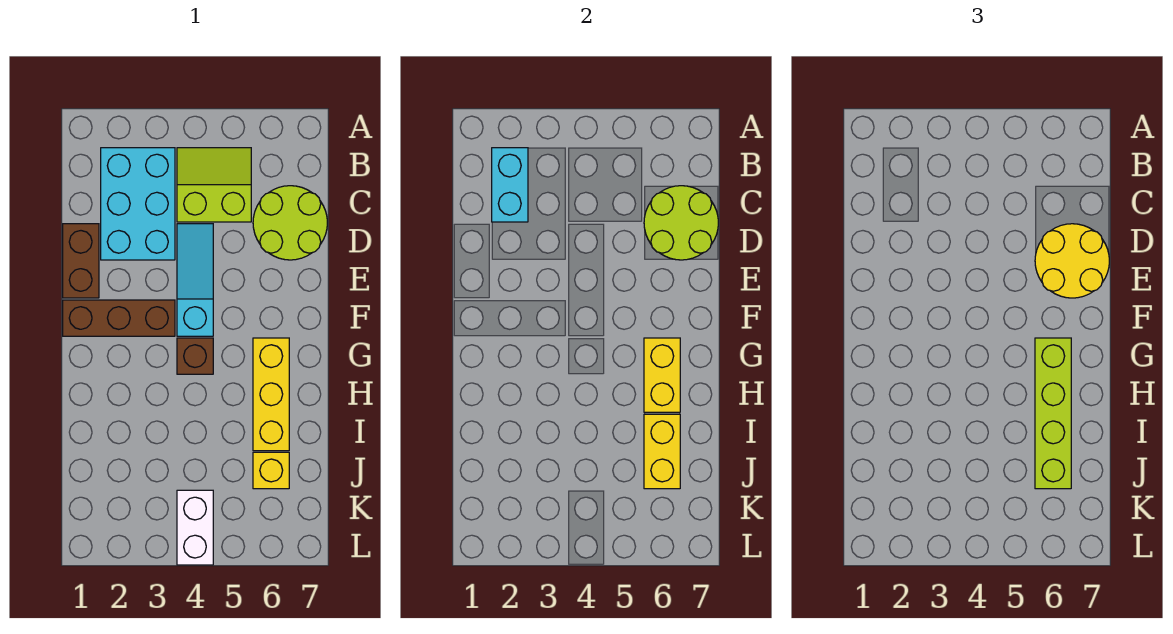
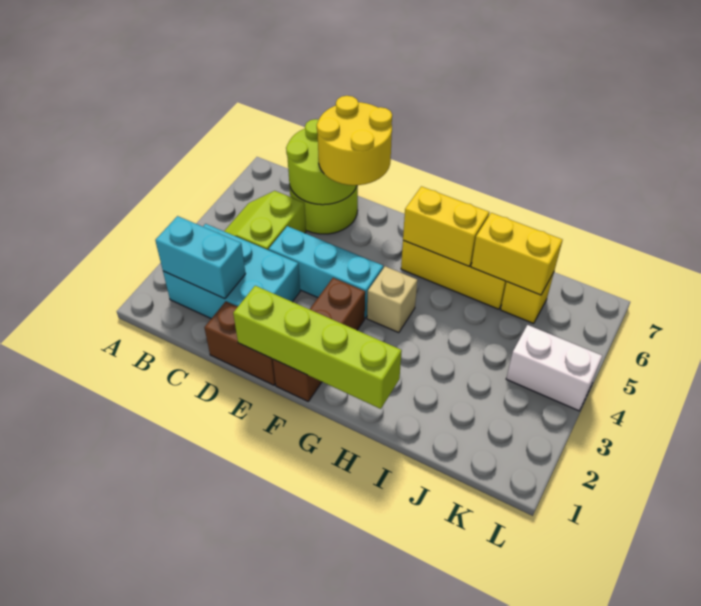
cyan 1x3 slope [177,224,213,336] -> cyan 1x3 brick [269,226,383,318]
brown 1x1 brick [177,338,213,374] -> tan 1x1 brick [367,266,417,333]
lime 1x4 brick [1035,338,1071,489] -> lime 1x4 brick moved to [233,286,402,409]

